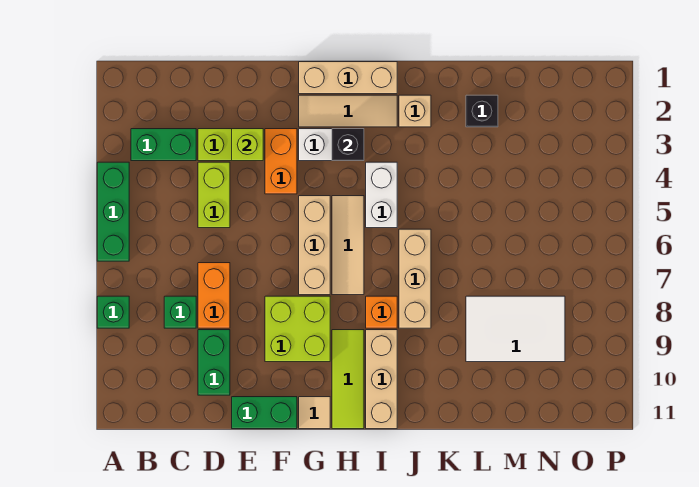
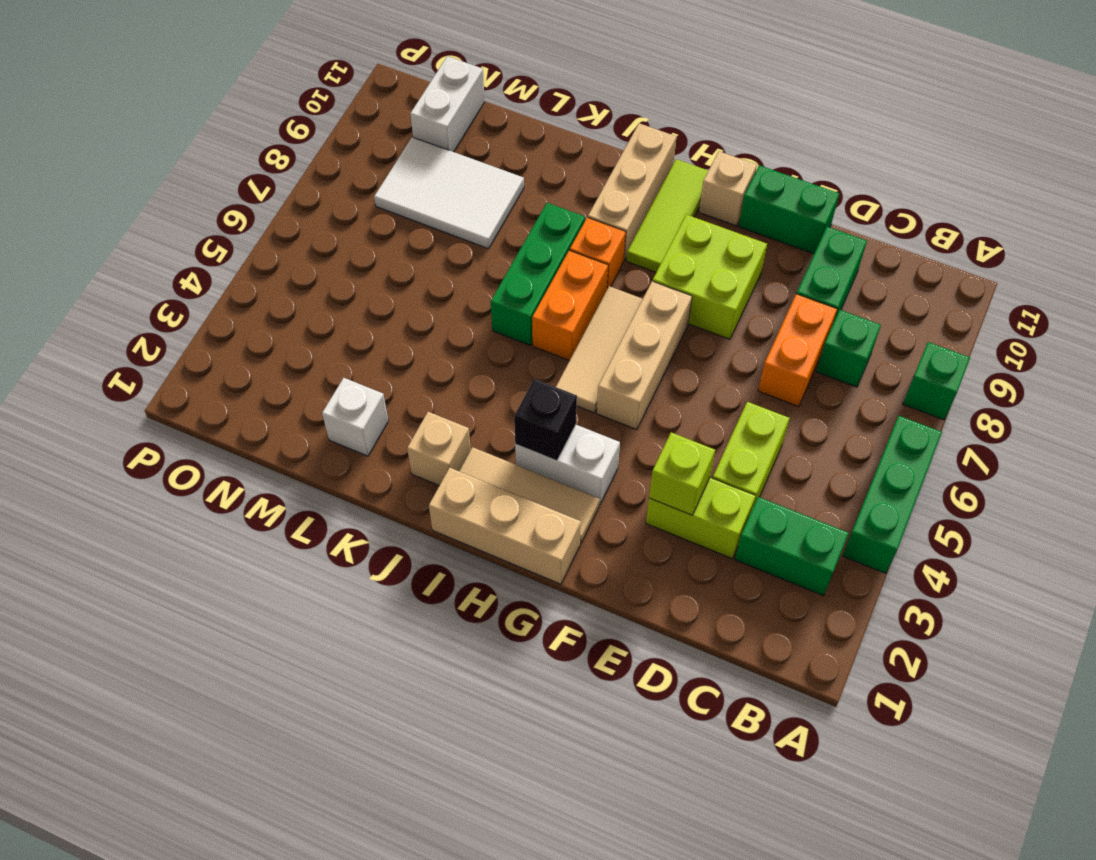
orange 1x2 brick [265,129,297,194] -> orange 1x2 brick moved to [532,250,608,361]
tan 1x1 tile [299,397,330,429] -> tan 1x1 brick [699,151,757,226]
white 1x2 brick [366,162,397,228] -> white 1x2 brick moved to [410,56,485,152]
tan 1x3 brick [399,229,431,328] -> green 1x3 brick [491,203,585,345]
black 1x1 brick [466,95,498,127] -> white 1x1 brick [322,378,388,456]

